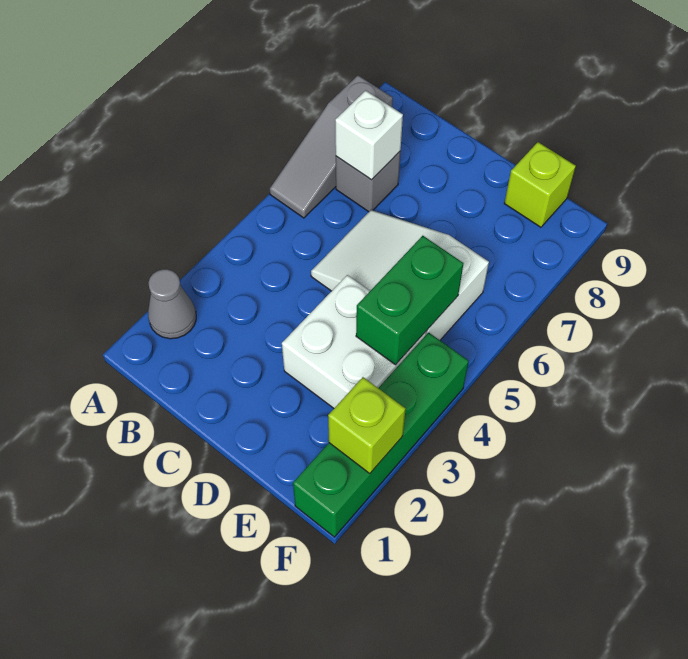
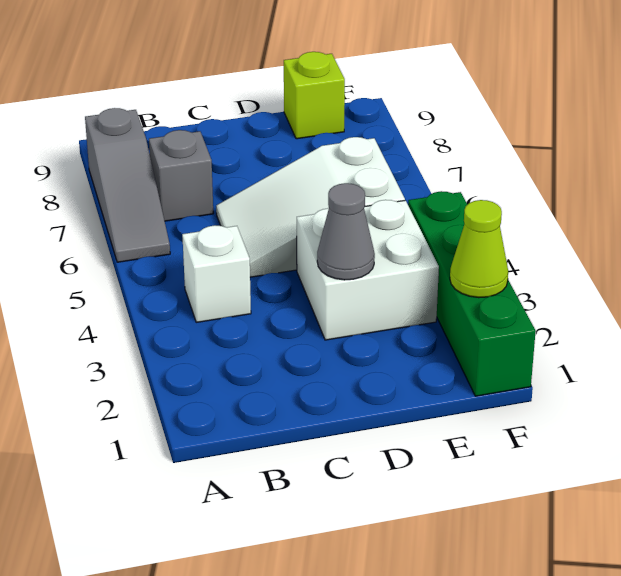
grey 1x1 cone [148,269,196,339] -> grey 1x1 cone moved to [317,183,375,280]
white 1x1 brick [335,90,403,180] -> white 1x1 brick moved to [182,225,251,322]
green 1x2 brick [356,236,463,365] -> none
lime 1x1 brick [328,377,406,473] -> lime 1x1 cone [450,200,508,298]

